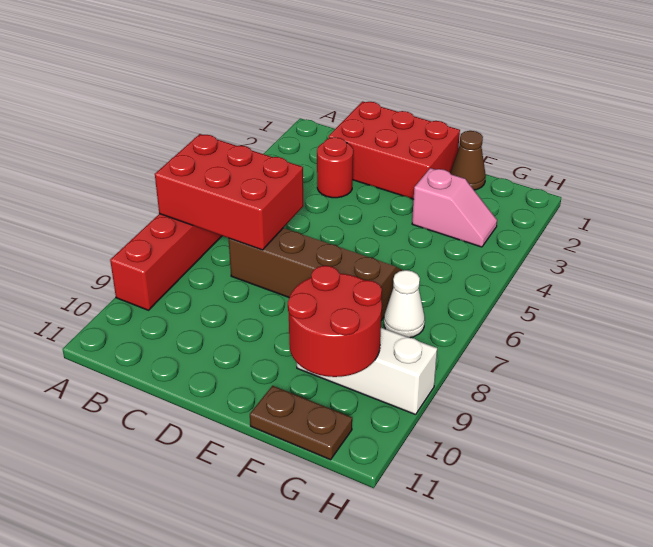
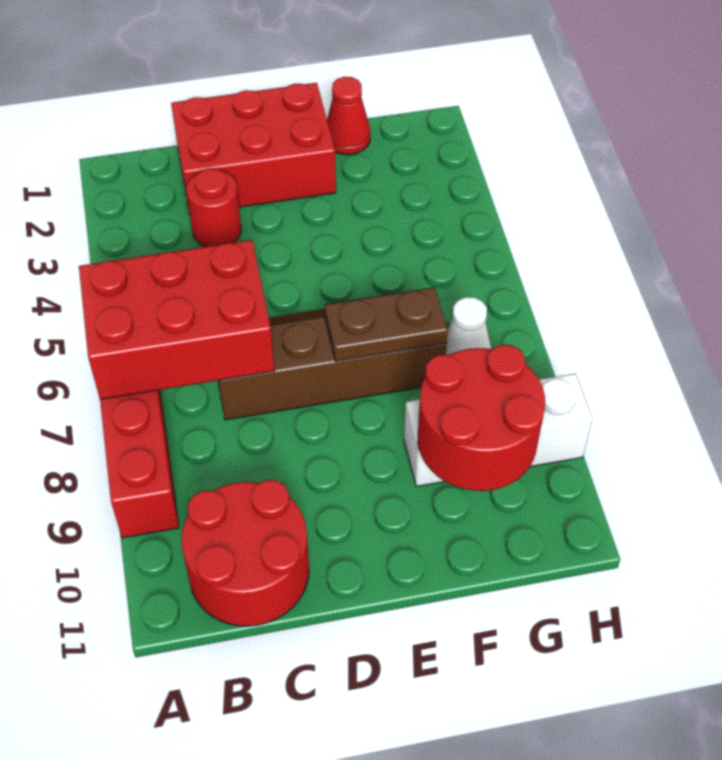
none -> red 2x2 round brick [181,480,309,626]
brown 1x1 cone [450,131,486,190] -> red 1x1 cone [327,77,370,155]
pink 1x2 slope [412,168,497,247] -> none
brown 1x2 plate [250,386,352,460] -> brown 1x2 plate moved to [325,287,448,361]

